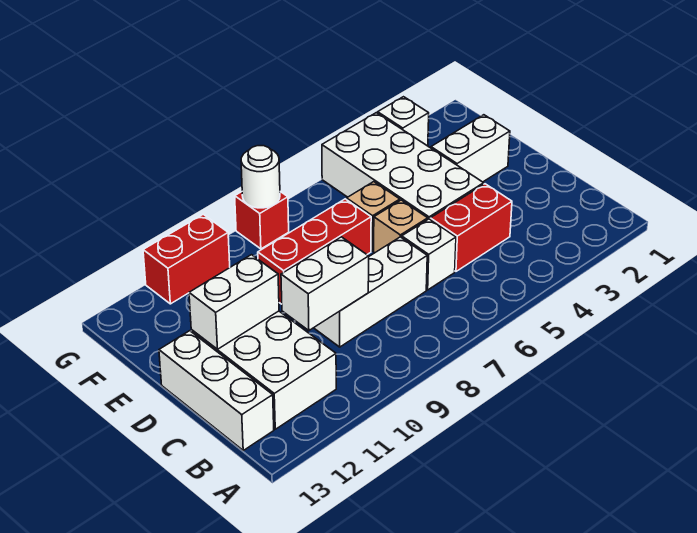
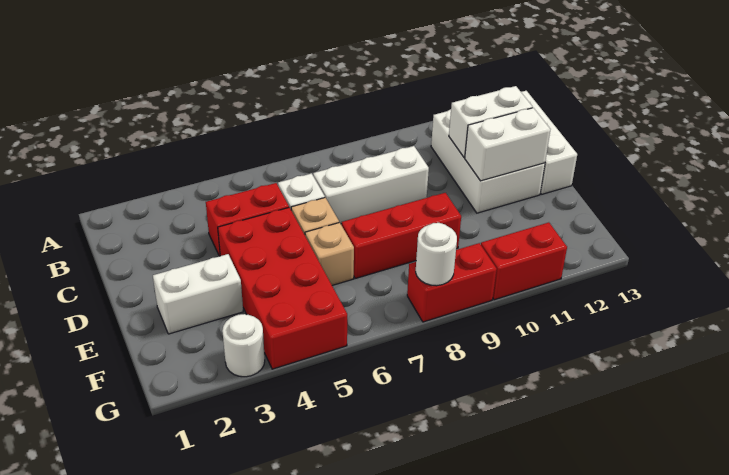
white 1x2 brick [281,237,369,331] -> white 1x2 brick moved to [449,86,532,157]
white 2x4 brick [322,113,484,219] -> red 2x4 brick [218,207,347,369]
white 1x1 brick [378,97,429,146] -> white 1x1 round brick [222,314,265,377]
red 1x1 brick [235,192,289,249] -> red 1x2 brick [407,243,497,322]

